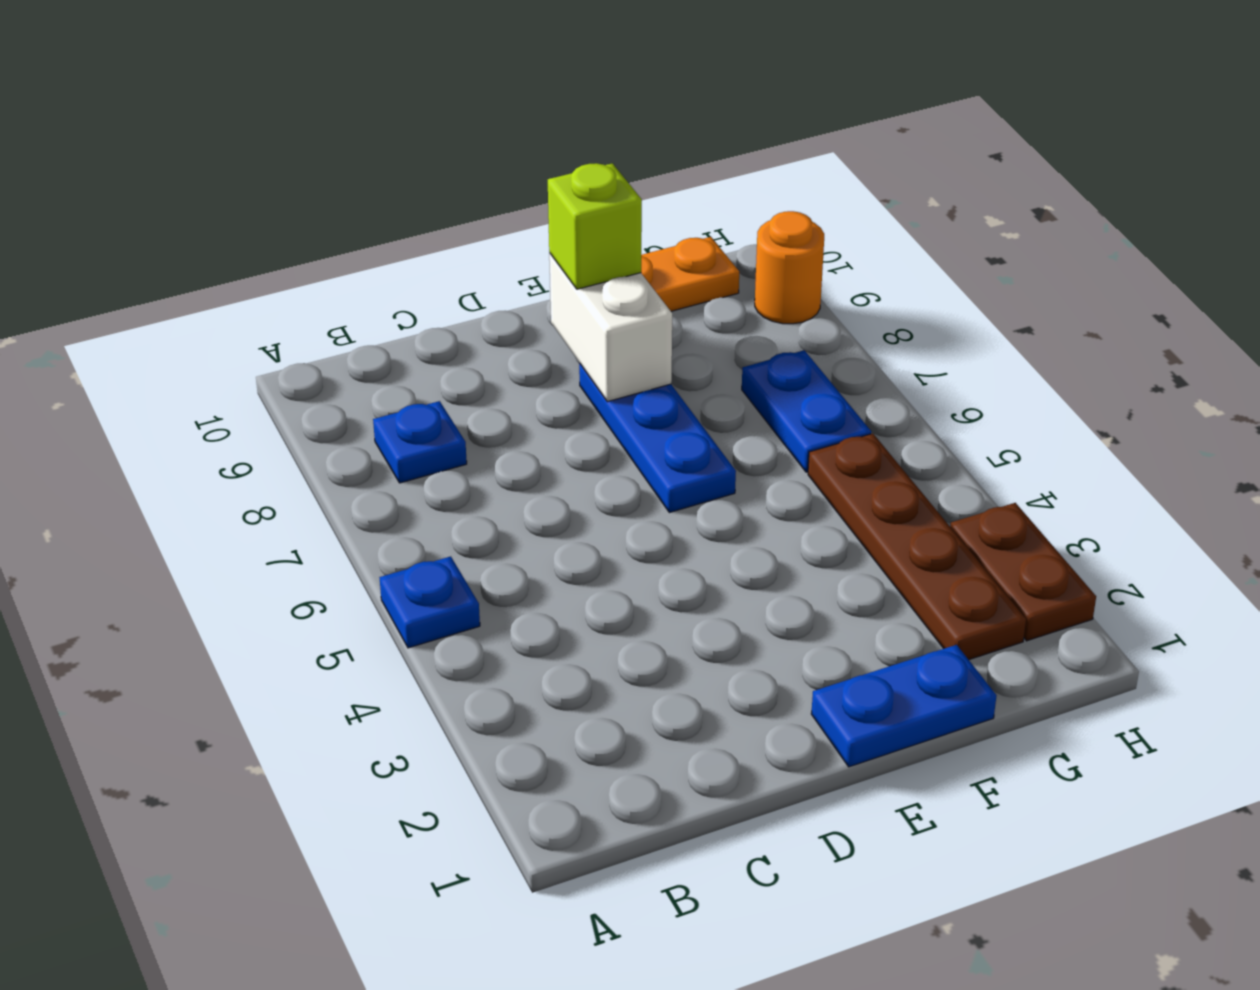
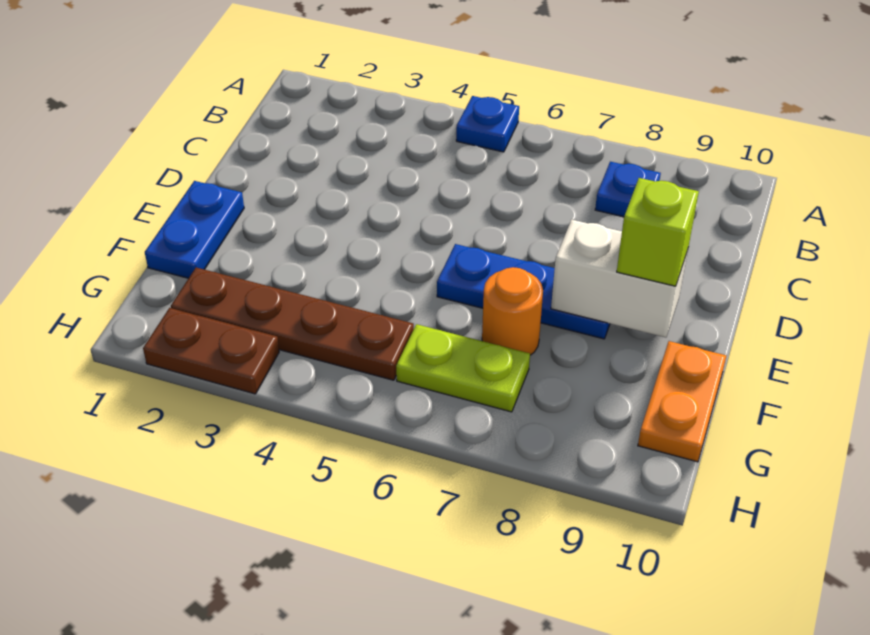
blue 1x2 plate [742,350,871,472] -> lime 1x2 plate [396,324,530,412]
orange 1x1 round brick [755,211,824,324] -> orange 1x1 round brick moved to [482,267,543,355]

